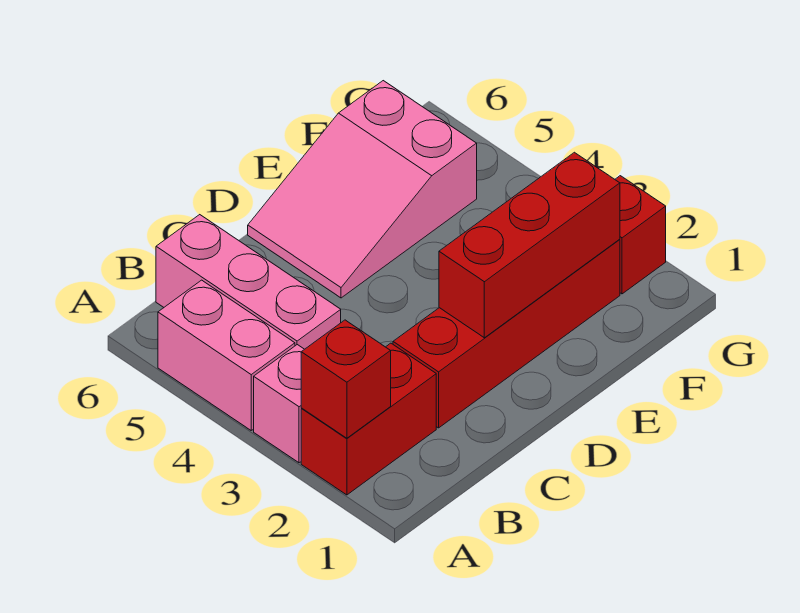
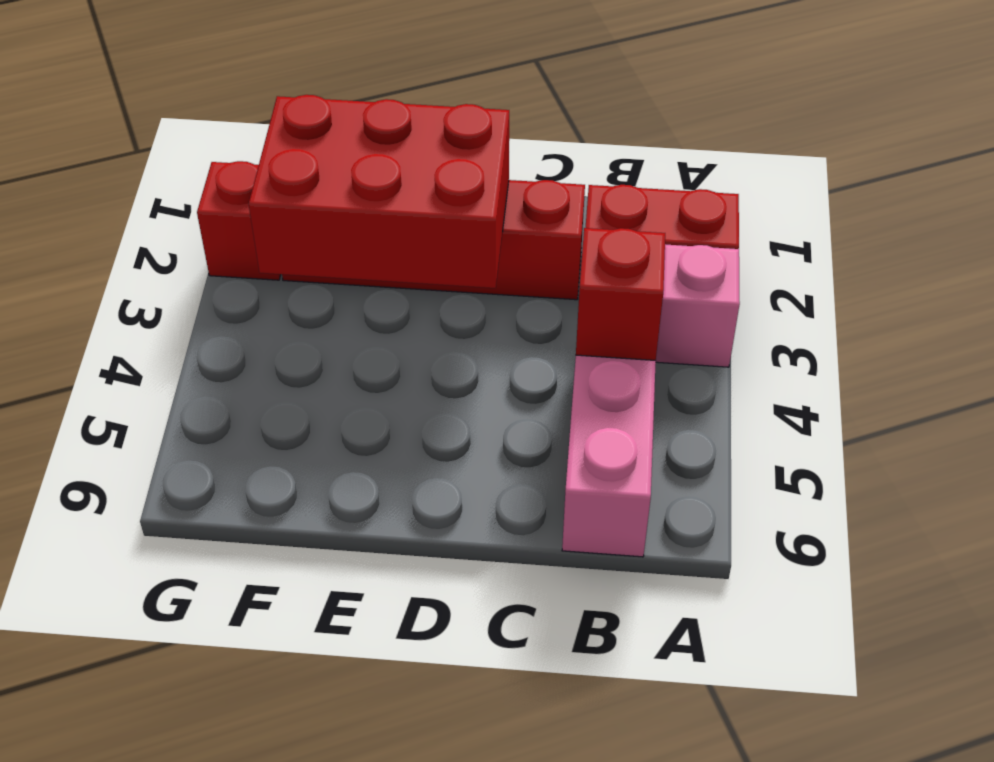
red 1x1 brick [301,320,391,438] -> red 1x1 brick moved to [576,228,665,360]
pink 1x2 brick [158,280,295,430] -> none
red 1x3 brick [439,152,620,338] -> red 2x3 brick [249,95,509,288]
pink 2x3 slope [248,81,477,298] -> none

